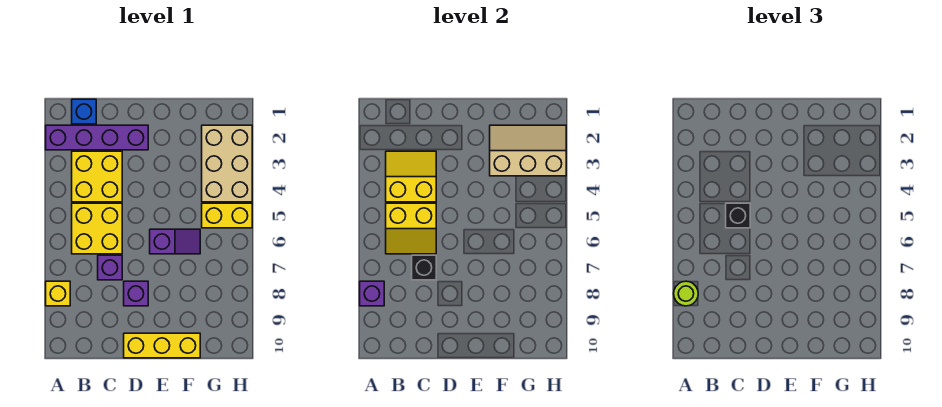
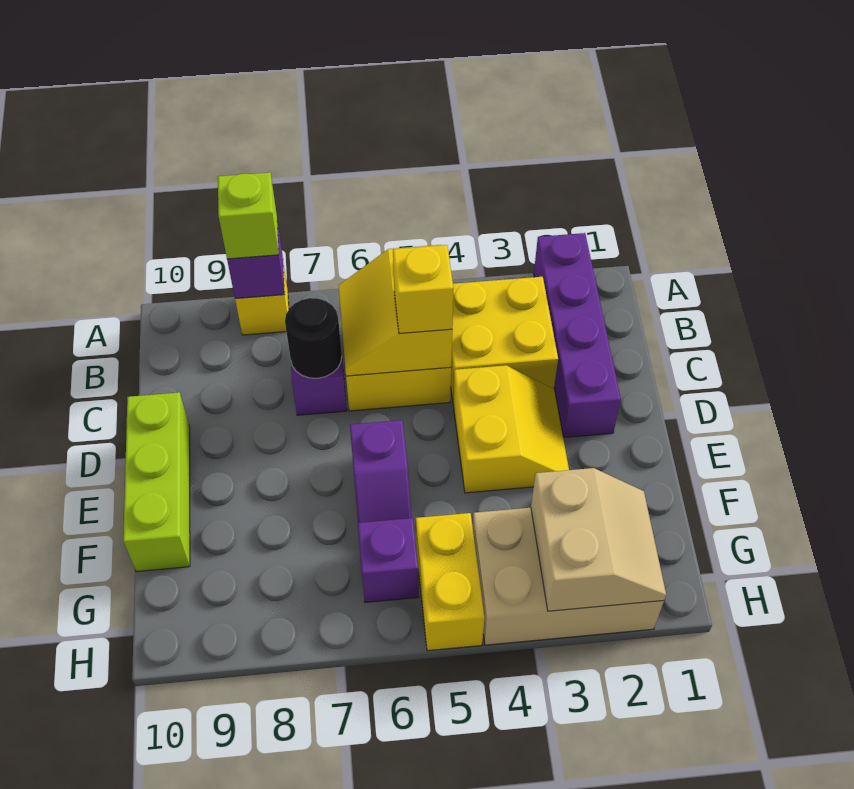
lime 1x1 round brick [674,281,698,306] -> lime 1x1 brick [218,172,279,259]
blue 1x1 brick [72,99,96,124] -> none
yellow 2x2 slope [386,151,436,202] -> yellow 2x2 slope moved to [453,365,569,493]
black 1x1 brick [726,203,750,228] -> yellow 1x1 brick [393,245,453,334]
black 1x1 brick [412,255,436,280] -> black 1x1 round brick [285,298,342,378]
purple 1x1 brick [124,281,148,306] -> purple 1x1 brick moved to [358,518,419,602]
yellow 1x3 brick [124,333,200,358] -> lime 1x3 brick [123,392,190,572]
tan 2x3 slope [490,125,566,176] -> tan 2x2 slope [531,468,666,611]

